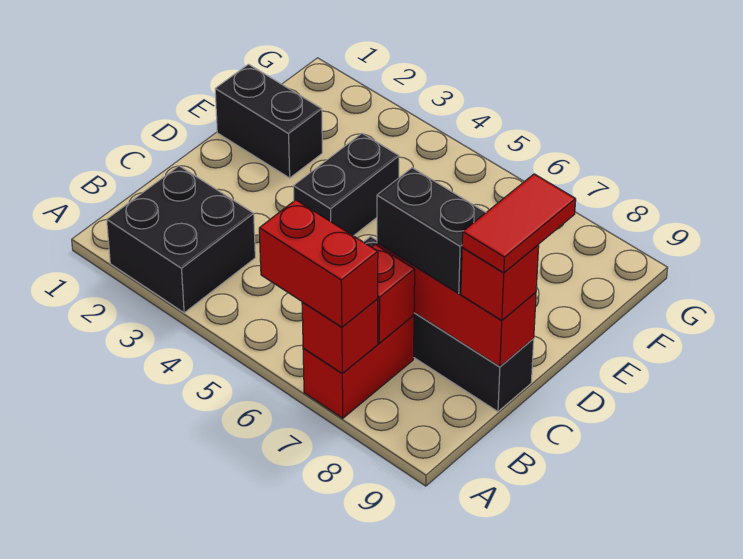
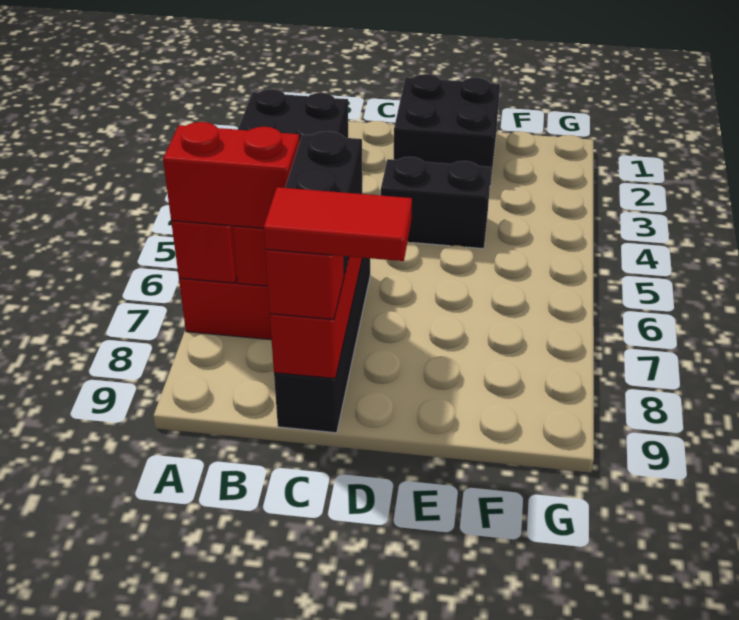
red 1x2 brick [259,200,378,327] -> red 1x2 brick turned to [163,122,300,228]
black 1x2 brick [215,64,322,178] -> black 2x2 brick [394,74,500,186]

